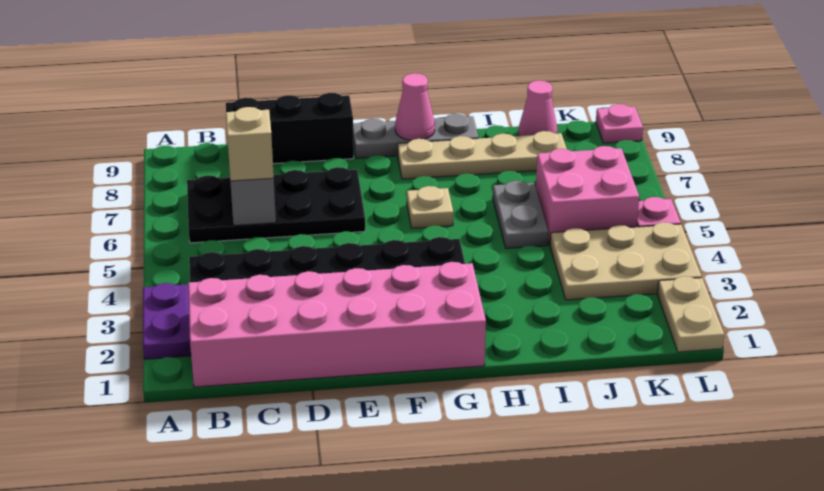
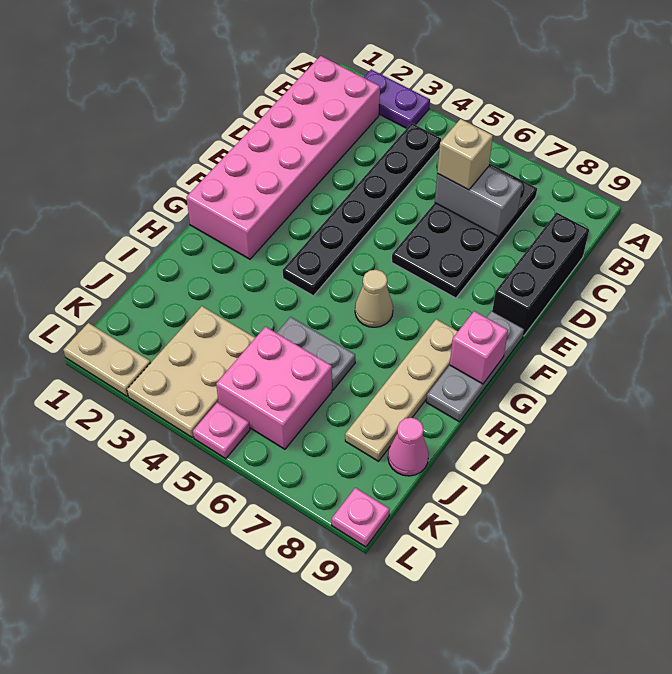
tan 1x1 plate [407,186,453,228] -> tan 1x1 cone [355,270,393,327]
pink 1x1 cone [395,73,435,140] -> pink 1x1 brick [450,311,508,384]

